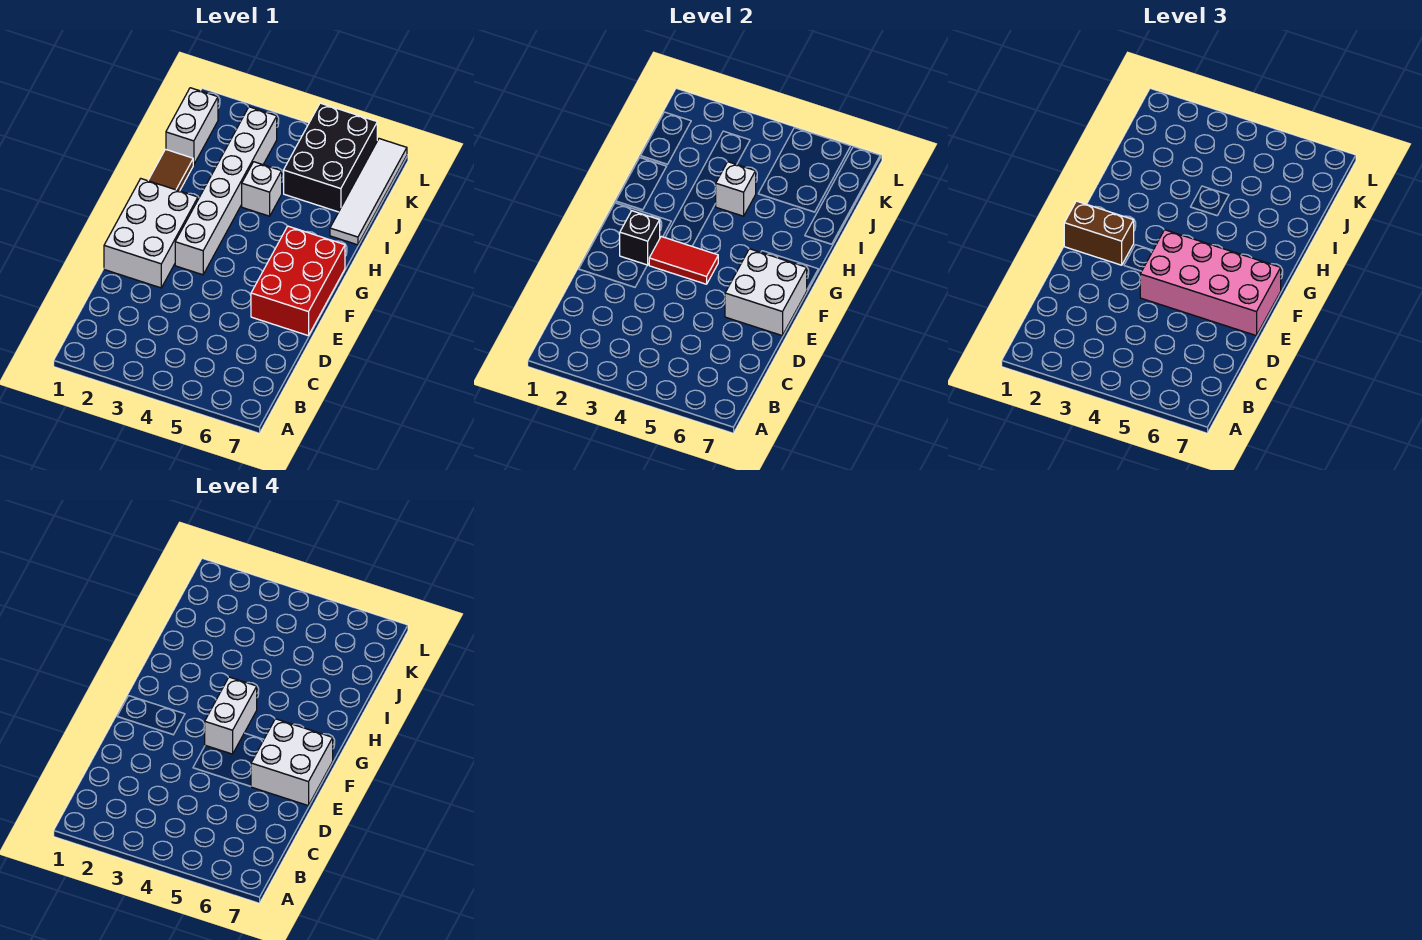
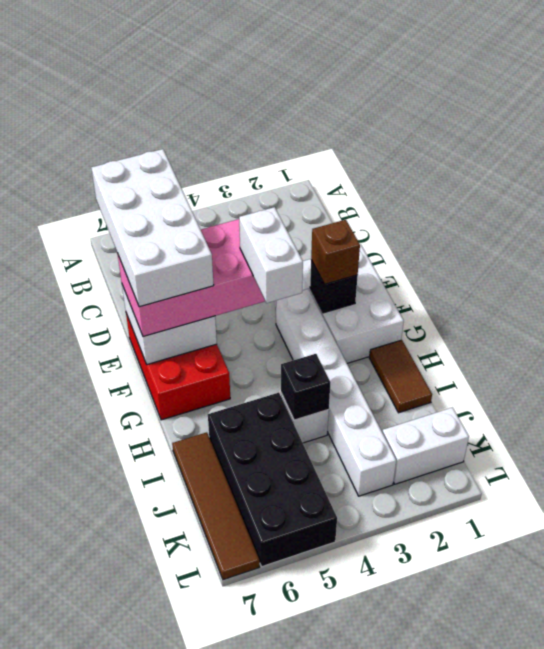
white 2x2 brick [251,719,333,806] -> white 2x4 brick [91,149,214,307]
brown 1x2 brick [1064,201,1134,265] -> brown 1x1 brick [311,220,360,284]
red 1x2 tile [649,237,718,284] -> none
white 1x1 brick [716,162,756,216] -> black 1x1 brick [281,354,331,420]
white 1x4 tile [330,139,407,245] -> brown 1x4 tile [172,432,260,580]
white 1x2 brick [166,88,218,165] -> white 1x2 brick turned to [382,408,469,484]
black 2x3 brick [284,103,377,212] -> black 2x4 brick [208,393,337,567]

